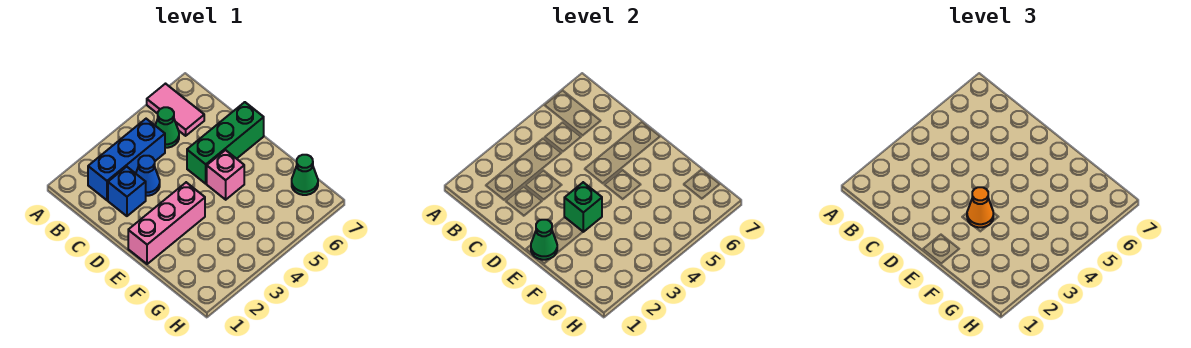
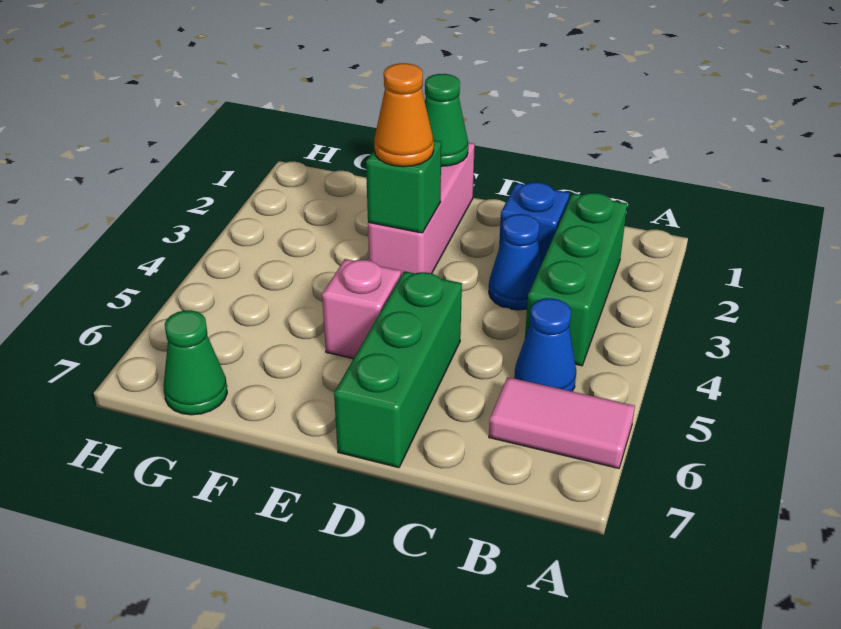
blue 1x3 brick [88,119,165,200] -> green 1x3 brick [525,193,627,366]
green 1x1 cone [155,107,179,148] -> blue 1x1 cone [514,298,576,391]

